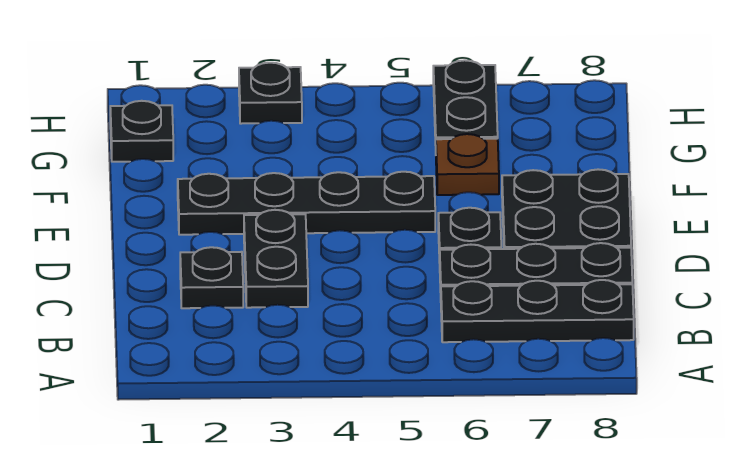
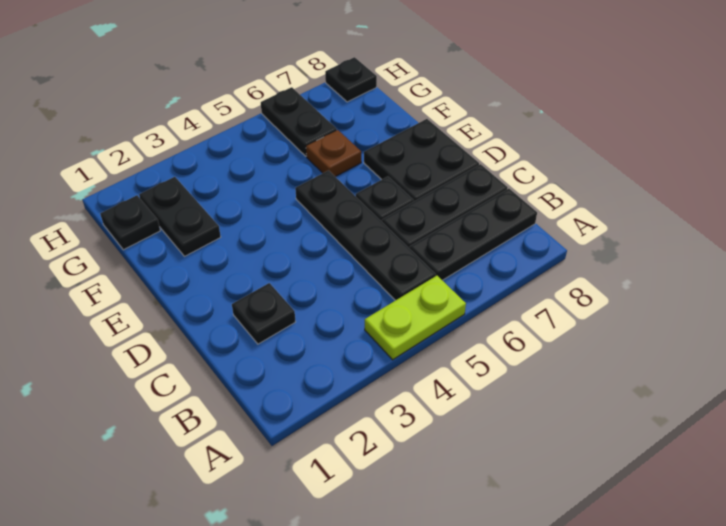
none -> lime 1x2 plate [365,276,466,360]
black 1x2 plate [244,210,308,308] -> black 1x2 plate moved to [139,177,221,256]
black 1x4 plate [178,172,435,235] -> black 1x4 plate turned to [295,170,436,300]
black 1x1 plate [239,63,302,124] -> black 1x1 plate moved to [325,57,377,102]

